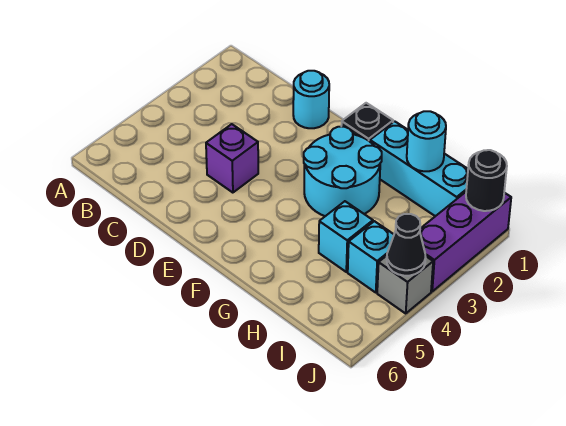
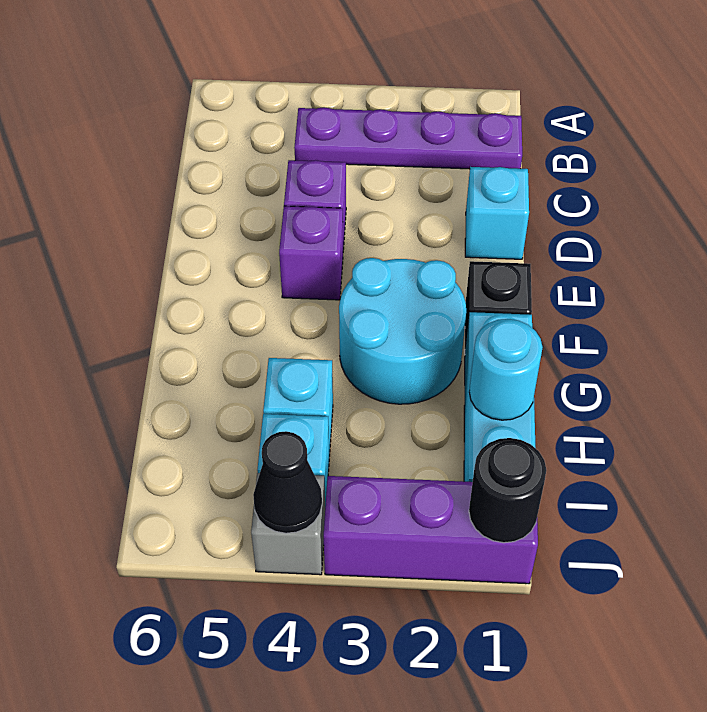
none -> purple 1x4 plate [294,107,522,169]
cyan 1x1 round brick [293,71,329,128] -> cyan 1x1 brick [465,167,529,259]
none -> purple 1x1 brick [279,206,343,300]

